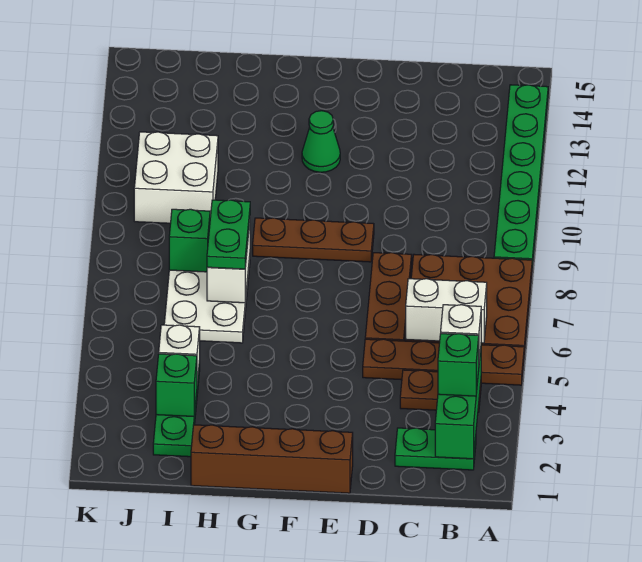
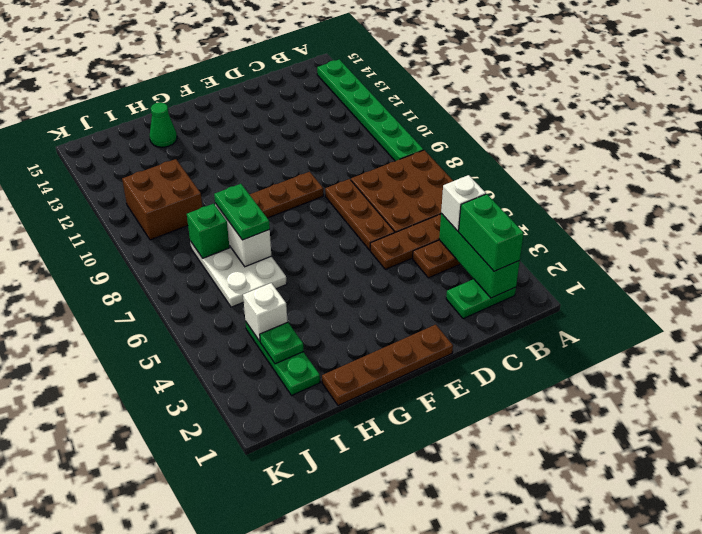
green 1x1 brick [438,334,479,396] -> green 1x2 brick [459,194,524,271]
white 1x2 brick [406,279,487,343] -> none
brown 1x4 brick [191,425,353,493] -> brown 1x4 plate [322,325,453,406]
green 1x1 cone [302,111,340,172] -> green 1x1 cone moved to [150,102,177,147]
green 1x1 brick [156,354,197,417] -> green 1x1 plate [260,322,303,364]
white 2x2 brick [134,132,218,223] -> brown 2x2 brick [122,159,202,240]

